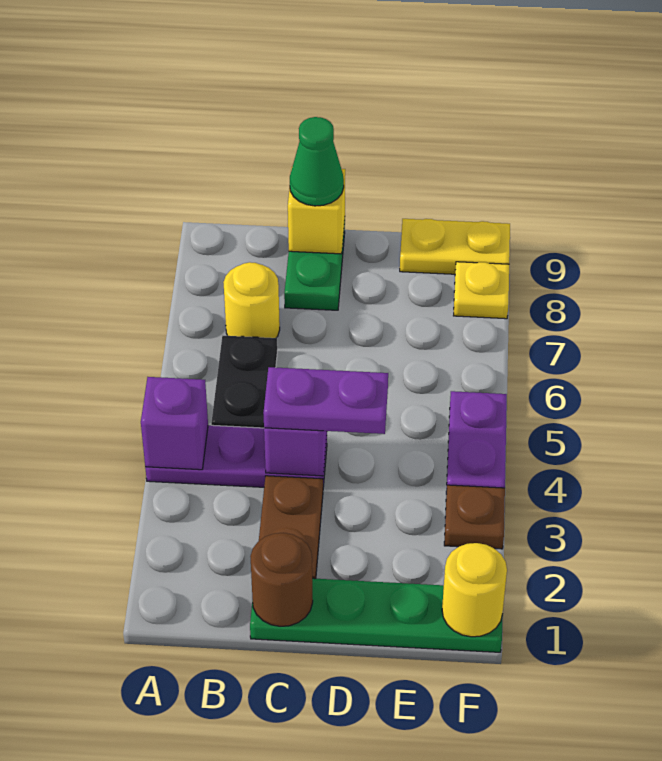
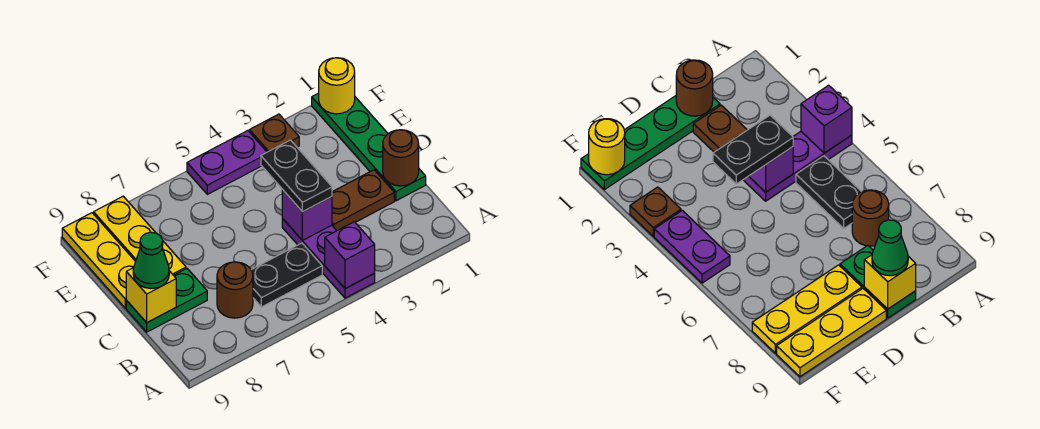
yellow 1x1 round brick [223,262,280,338] -> brown 1x1 round brick [217,262,253,318]
purple 1x2 plate [263,367,388,434] -> black 1x2 plate [261,140,332,212]
yellow 1x2 plate [400,219,510,274] -> yellow 1x3 plate [62,213,136,308]
yellow 1x1 plate [454,262,509,319] -> yellow 1x3 plate [94,196,186,275]

